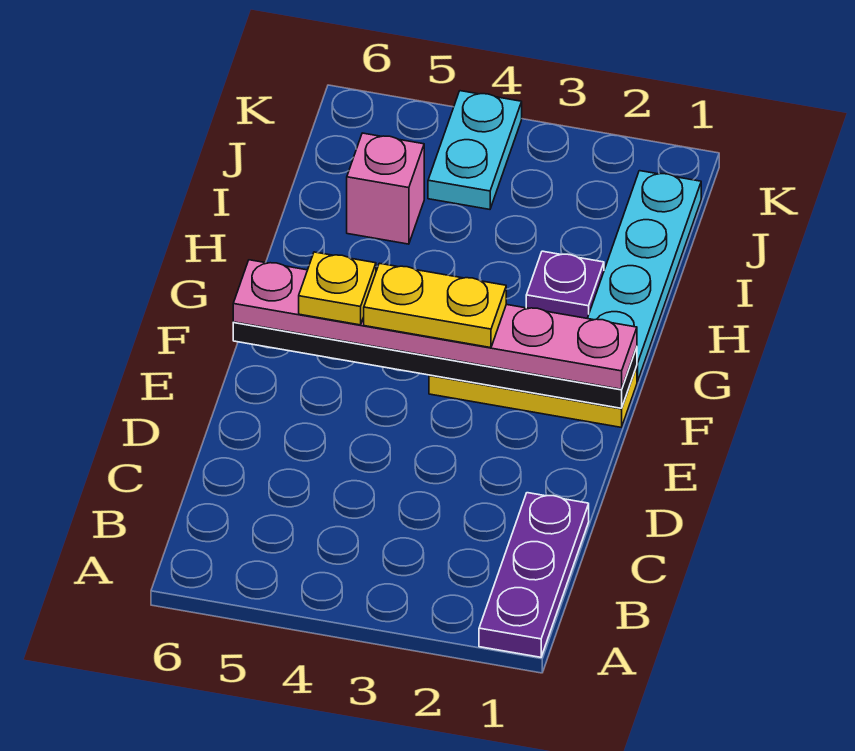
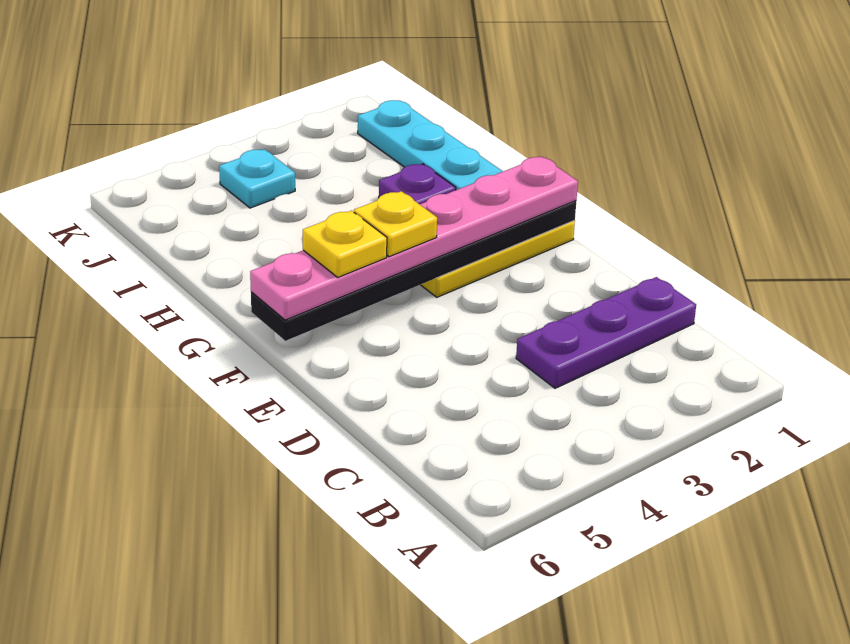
purple 1x3 plate [479,493,589,657] -> purple 1x3 plate turned to [516,277,696,388]
yellow 1x2 plate [364,263,506,348] -> yellow 1x1 plate [354,191,437,257]
pink 1x1 brick [347,133,424,244] -> none
cyan 1x2 plate [428,91,522,209] -> cyan 1x1 plate [219,149,295,208]

